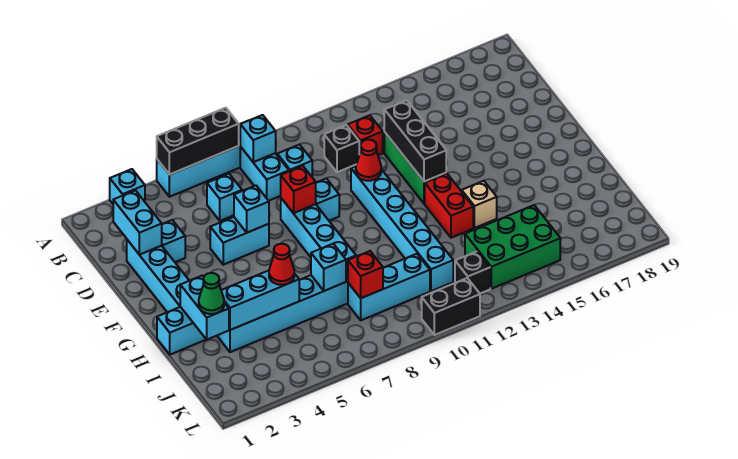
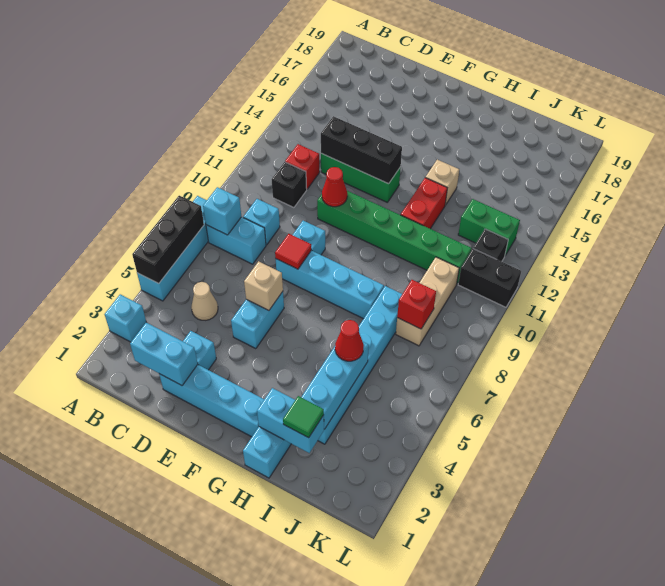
none -> tan 1x1 cone [191,282,218,320]
cyan 1x1 brick [207,174,242,221] -> none
cyan 1x1 brick [234,186,269,233] -> tan 1x1 brick [244,261,283,310]
red 1x1 brick [281,166,316,213] -> red 1x1 tile [275,234,311,269]
cyan 1x6 brick [351,166,453,291] -> green 1x6 brick [317,191,472,284]
red 1x2 brick [425,174,473,238] -> red 1x2 brick turned to [401,178,447,229]
green 1x1 cone [199,273,224,314] -> green 1x1 tile [283,396,324,438]
cyan 1x1 brick [311,244,346,291] -> none
cyan 1x3 brick [348,254,430,320] -> tan 1x3 brick [396,257,459,346]
green 2x3 brick [465,205,560,289] -> green 1x2 brick [458,199,520,256]
black 1x2 brick [422,278,480,335] -> black 1x2 brick turned to [458,249,521,307]

